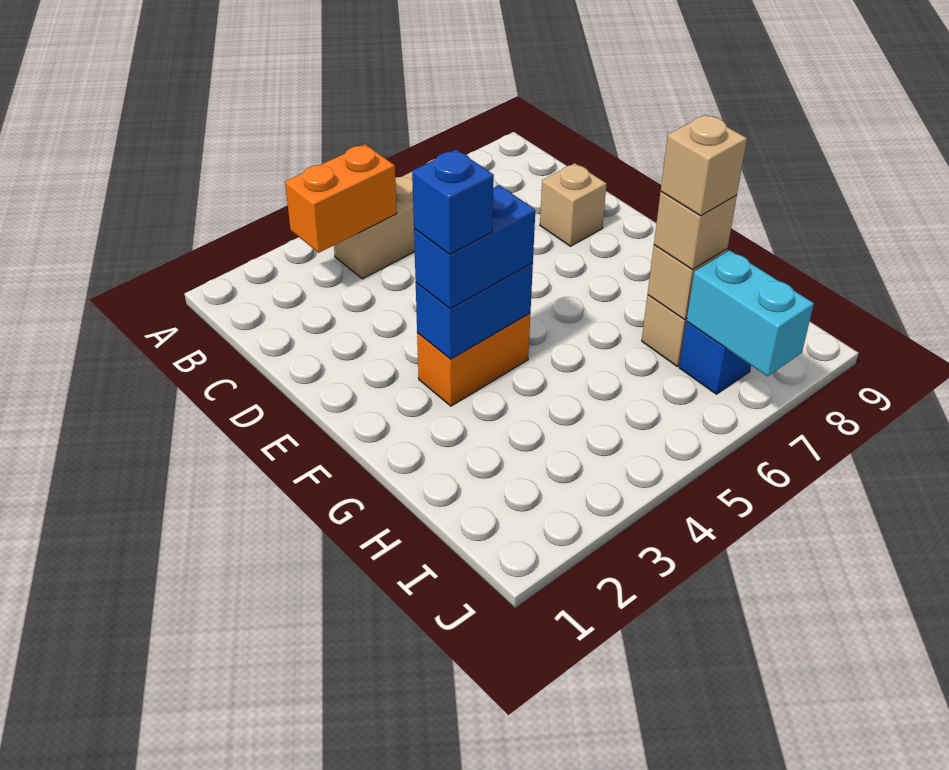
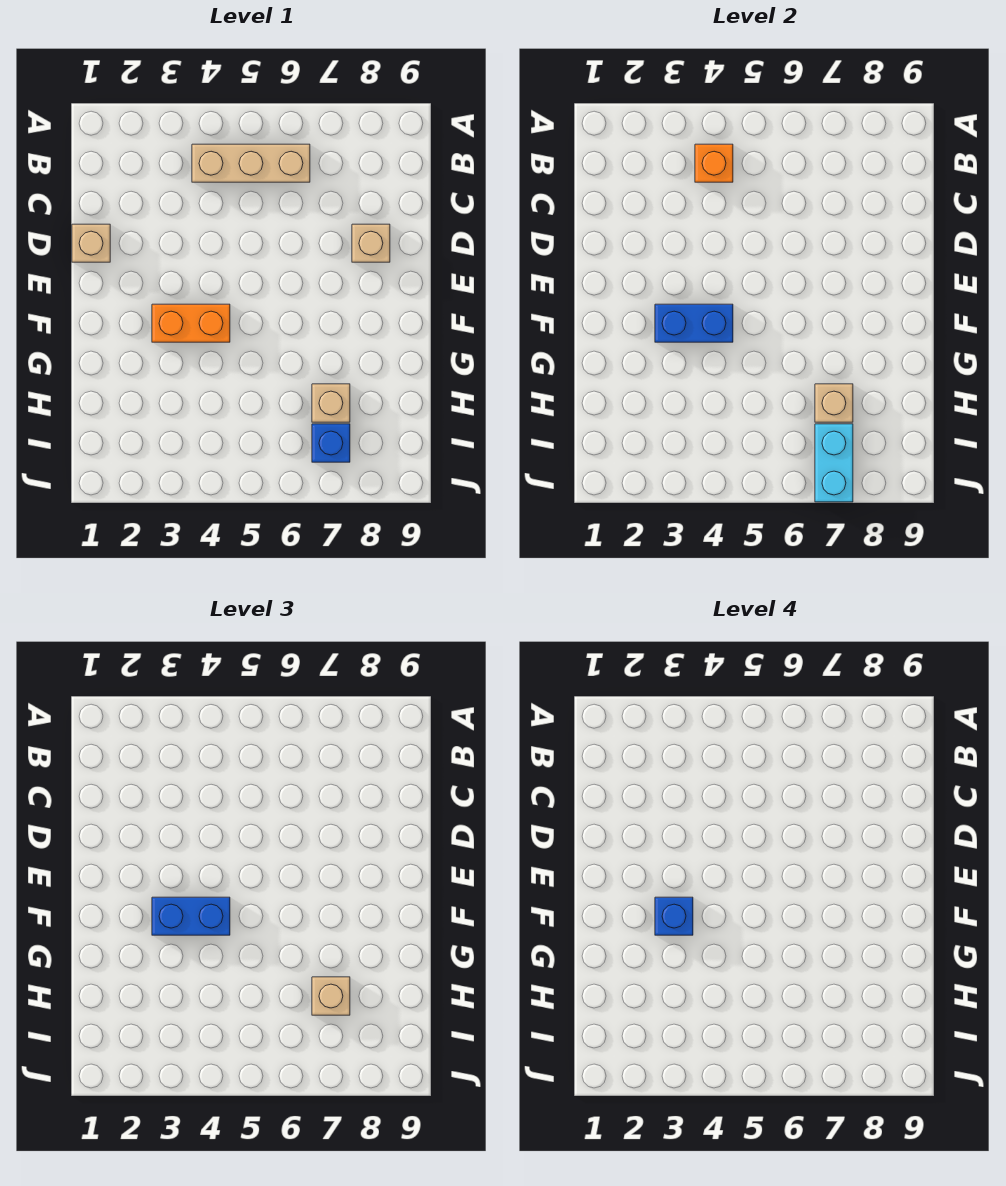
orange 1x2 brick [285,144,397,253] -> orange 1x1 brick [695,144,733,182]
tan 1x1 brick [661,114,747,216] -> tan 1x1 brick moved to [72,224,110,262]

